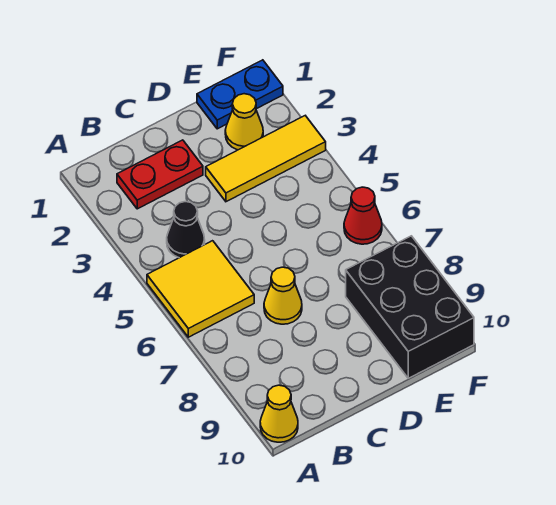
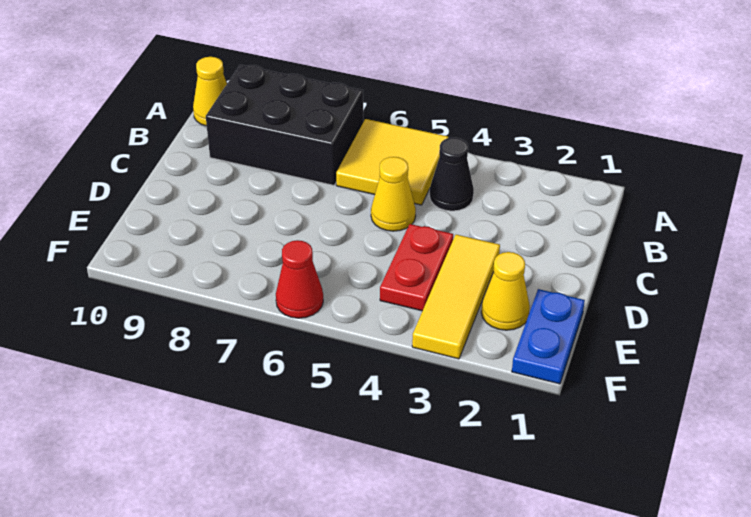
red 1x2 plate [117,140,203,209] -> red 1x2 plate moved to [380,224,453,311]
yellow 1x1 cone [264,267,302,324] -> yellow 1x1 cone moved to [371,157,416,231]
black 2x3 brick [346,236,474,378] -> black 2x3 brick moved to [206,65,363,185]

